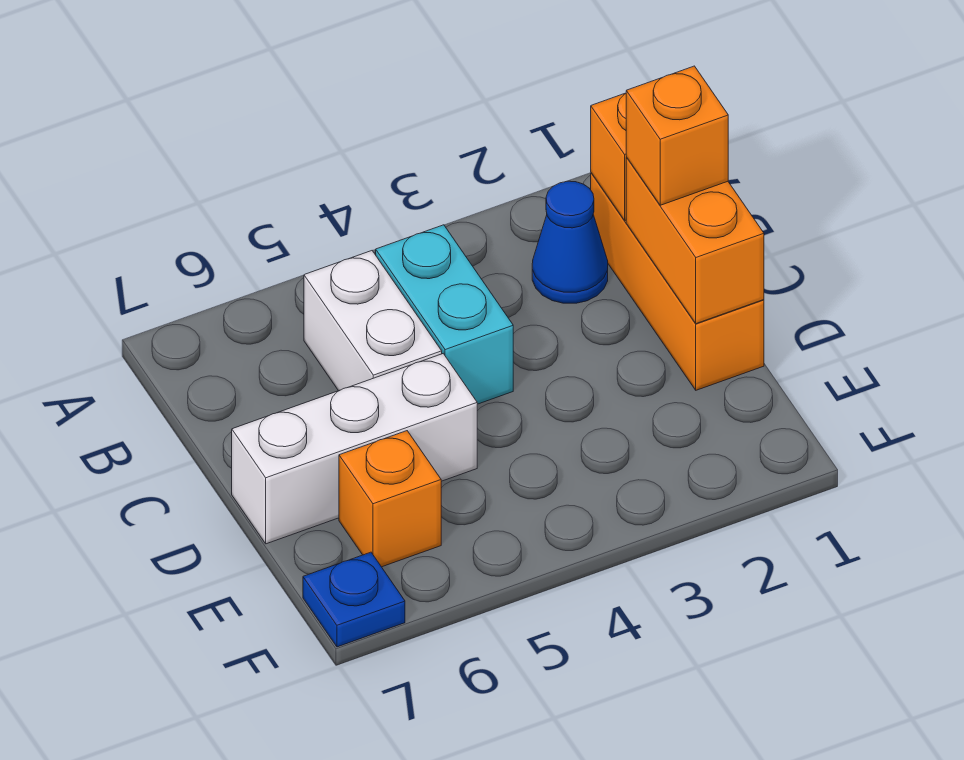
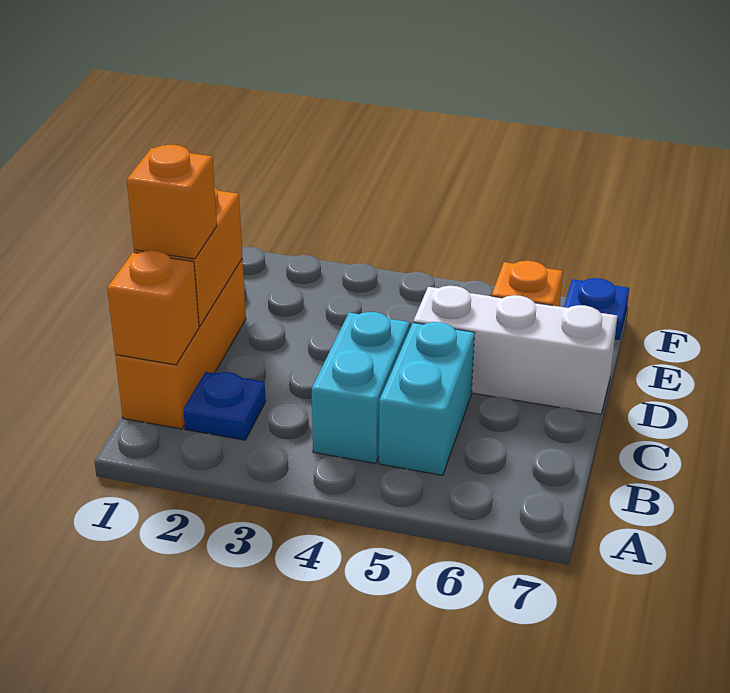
blue 1x1 cone [532,181,608,303] -> blue 1x1 plate [183,372,266,440]
white 1x2 brick [304,251,442,391] -> cyan 1x2 brick [379,322,475,475]

